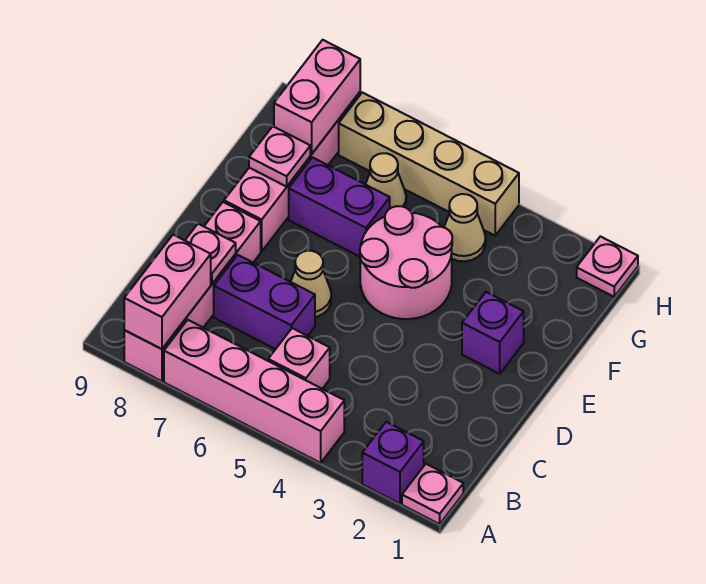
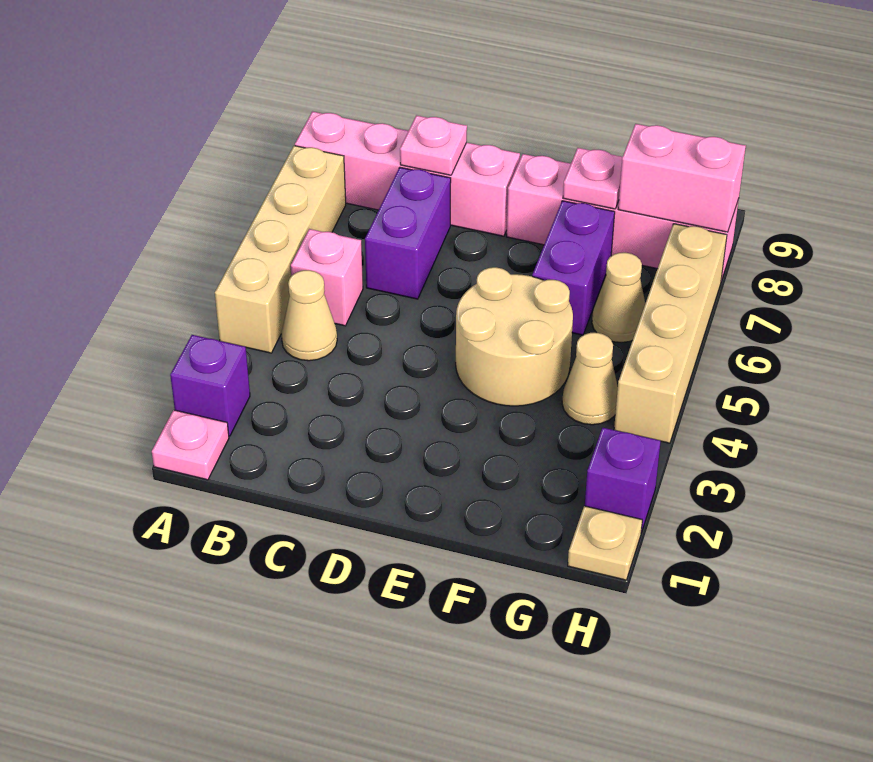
pink 1x4 brick [164,320,344,463] -> tan 1x4 brick [215,146,346,353]
pink 1x2 brick [124,235,211,349] -> none
tan 1x1 cone [291,251,331,317] -> tan 1x1 cone moved to [281,270,337,361]
purple 1x1 brick [462,292,524,374] -> purple 1x1 brick moved to [585,428,661,533]
pink 2x2 round brick [360,206,452,319] -> tan 2x2 round brick [456,267,573,406]
pink 1x1 plate [577,236,638,297] -> tan 1x1 plate [568,506,642,580]

